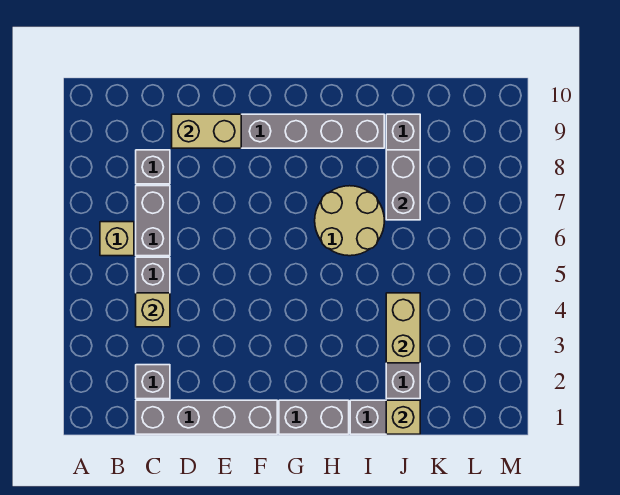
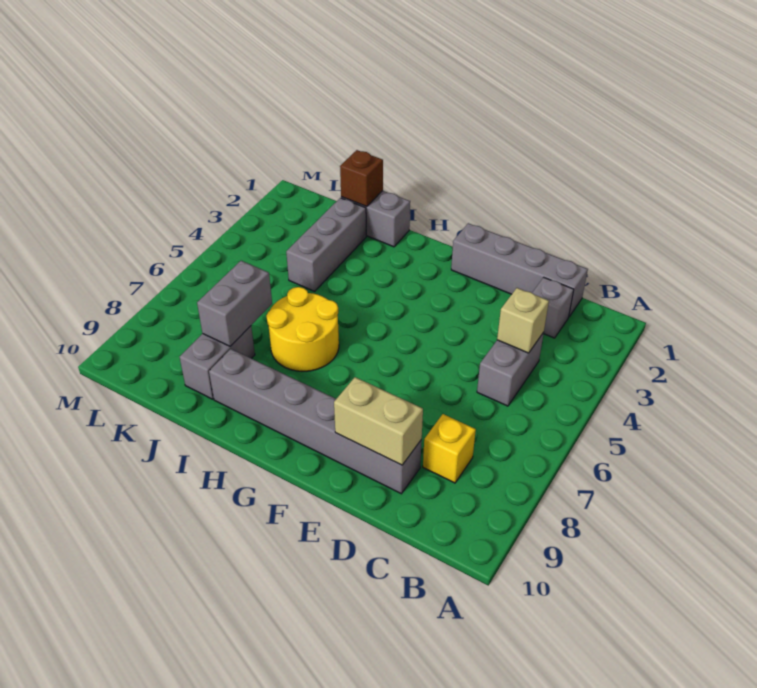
tan 1x1 brick [100,222,134,256] -> none
grey 1x2 brick [136,186,170,256] -> none
grey 1x1 brick [136,150,170,184] -> yellow 1x1 brick [423,414,476,483]
grey 1x2 brick [279,400,349,434] -> none
tan 2x2 round brick [315,186,384,256] -> yellow 2x2 round brick [266,287,339,371]
tan 1x1 brick [386,400,420,434] -> brown 1x1 brick [340,150,383,207]
tan 1x2 brick [386,293,420,363] -> none

